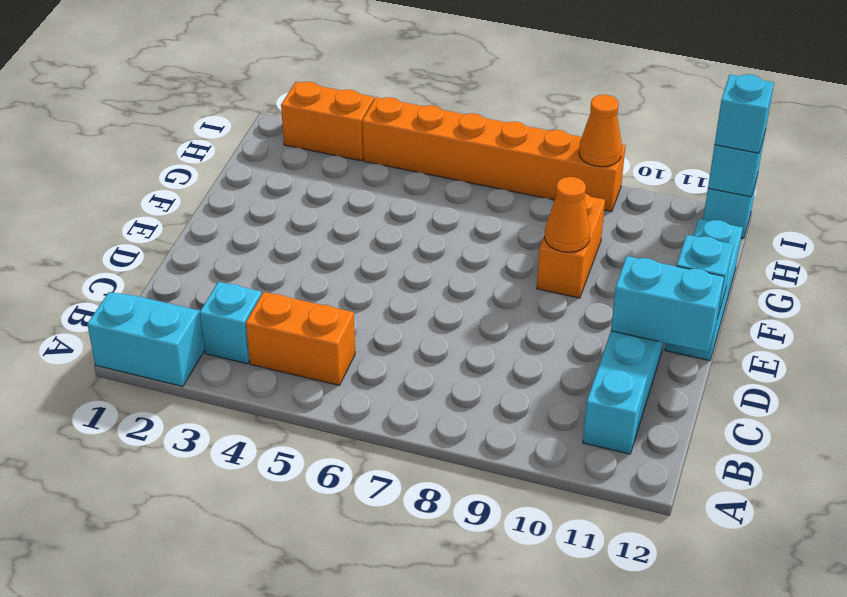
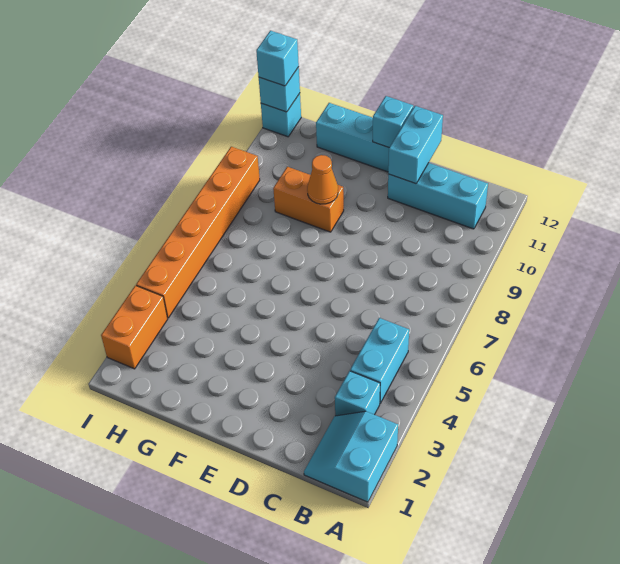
orange 1x2 brick [246,292,355,385] -> cyan 1x2 brick [350,318,409,403]
orange 1x1 cone [579,95,622,167] -> none

